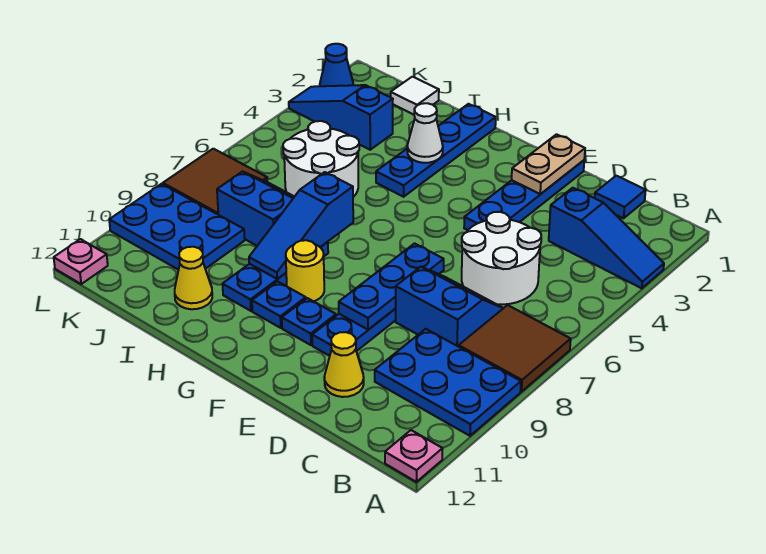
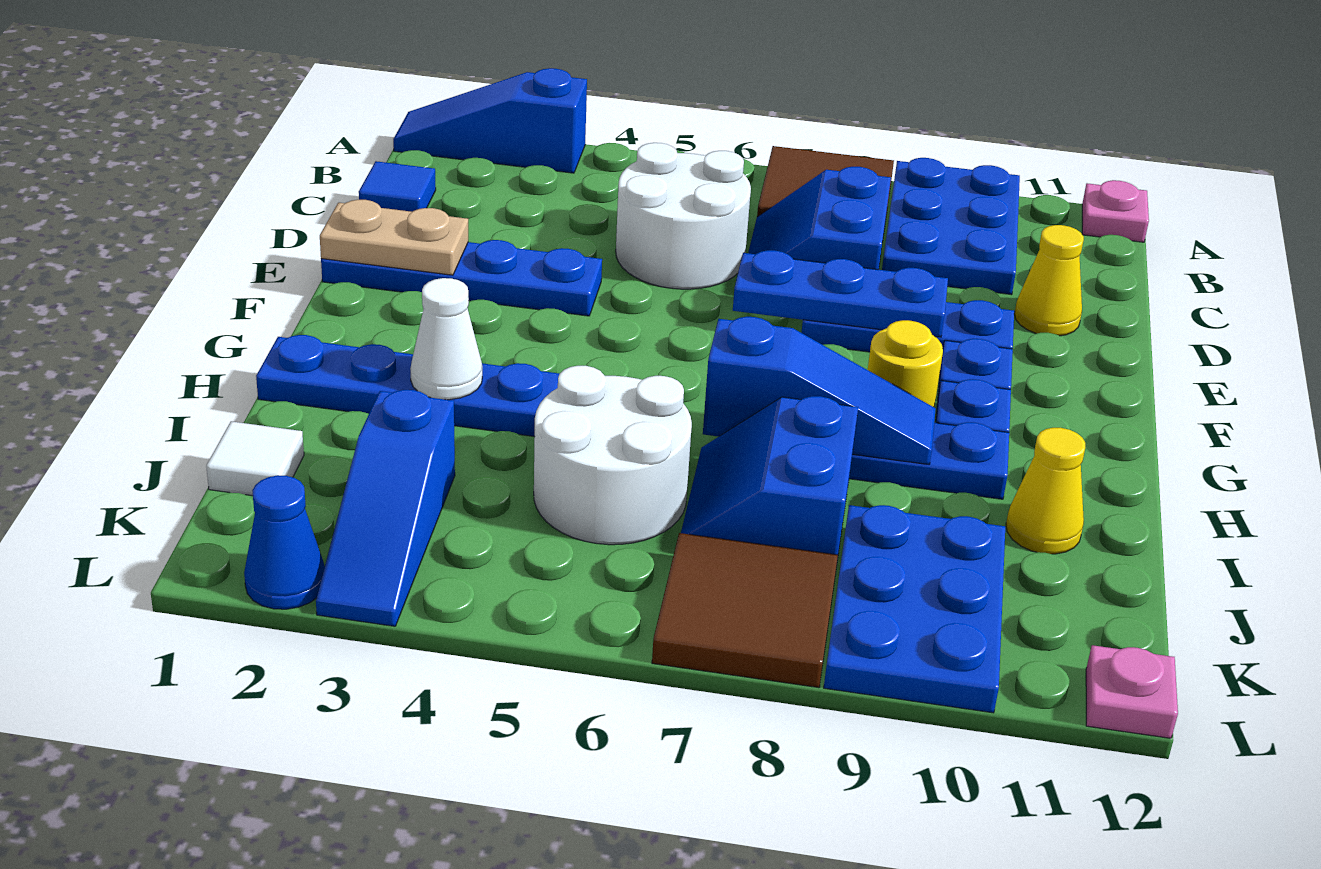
blue 1x3 slope [549,188,664,288] -> blue 1x3 slope turned to [393,68,587,173]

